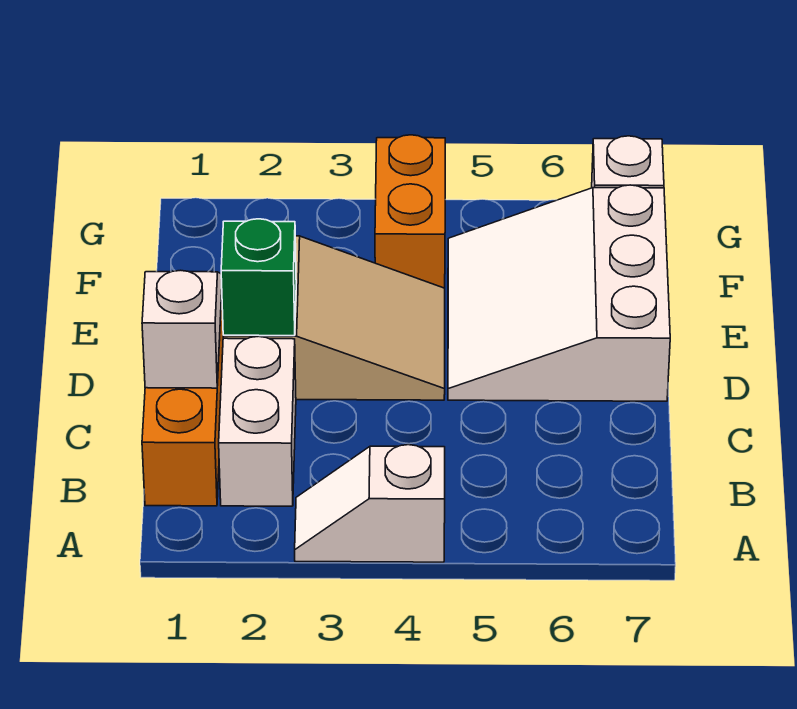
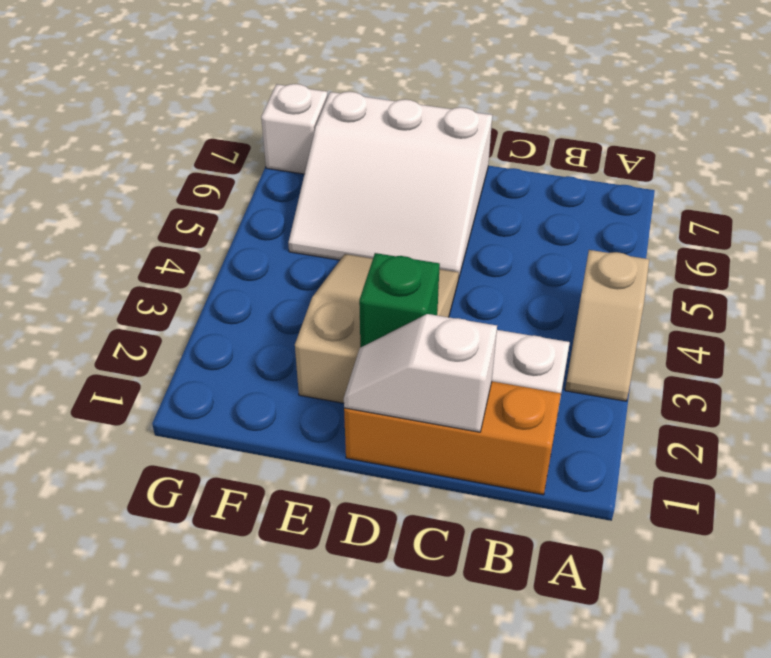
white 1x2 slope [295,445,445,562] -> tan 1x2 slope [565,250,649,401]
orange 1x2 brick [375,135,445,288] -> none

